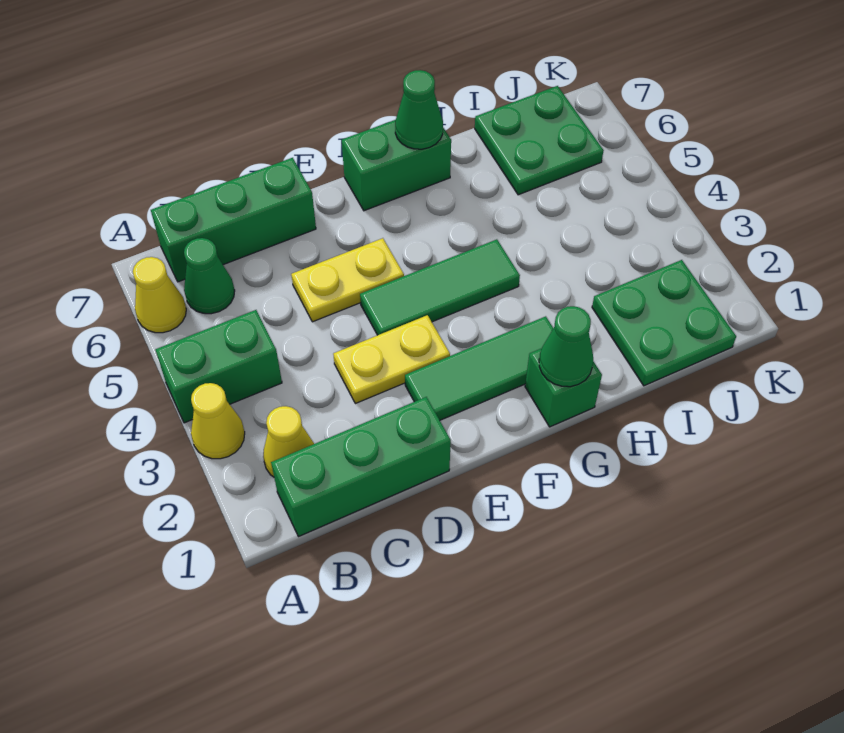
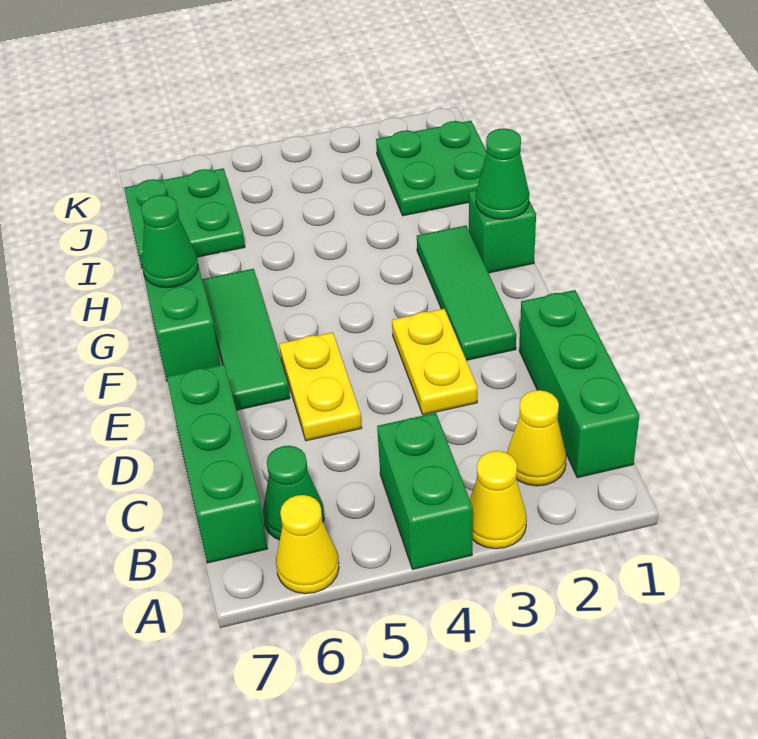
green 1x3 tile [360,239,520,335] -> green 1x3 tile moved to [202,269,290,410]

